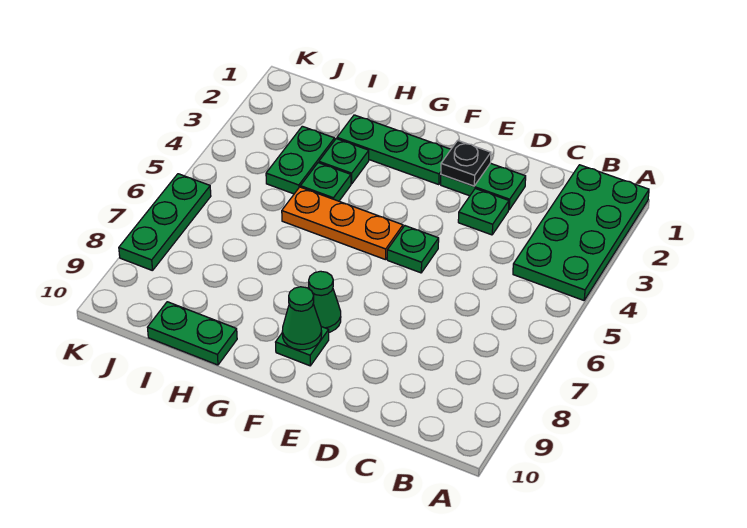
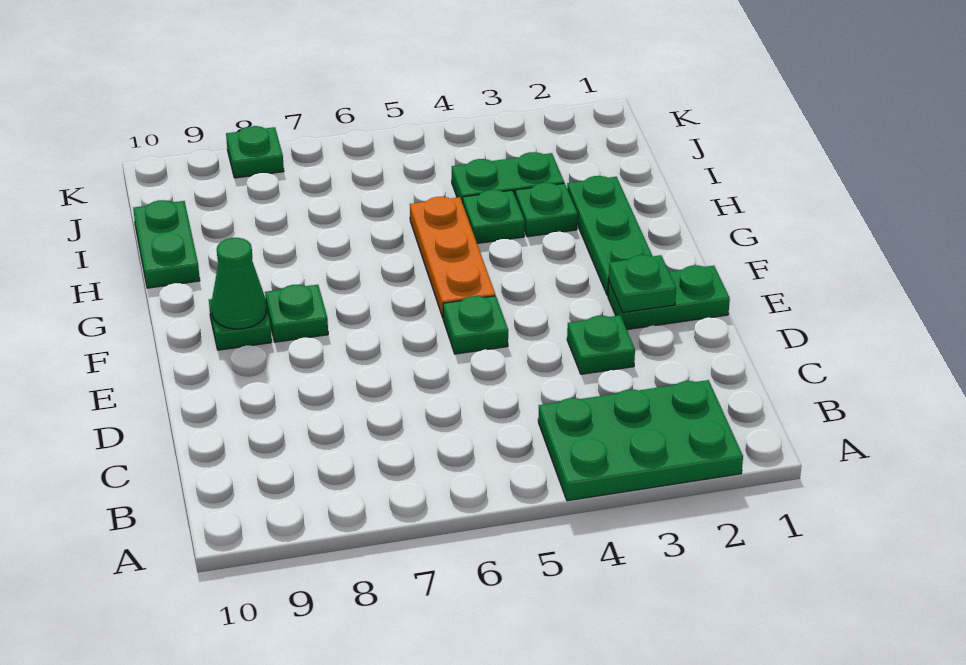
green 2x4 plate [513,165,649,300] -> green 2x3 plate [538,380,743,501]
green 1x2 plate [441,163,526,210] -> green 1x2 plate turned to [608,265,730,330]
black 1x1 plate [441,140,491,186] -> green 1x1 plate [609,255,676,313]
green 1x1 cone [309,271,341,332] -> green 1x1 plate [265,285,328,342]
green 1x3 plate [119,174,211,271] -> green 1x1 plate [226,126,284,178]

